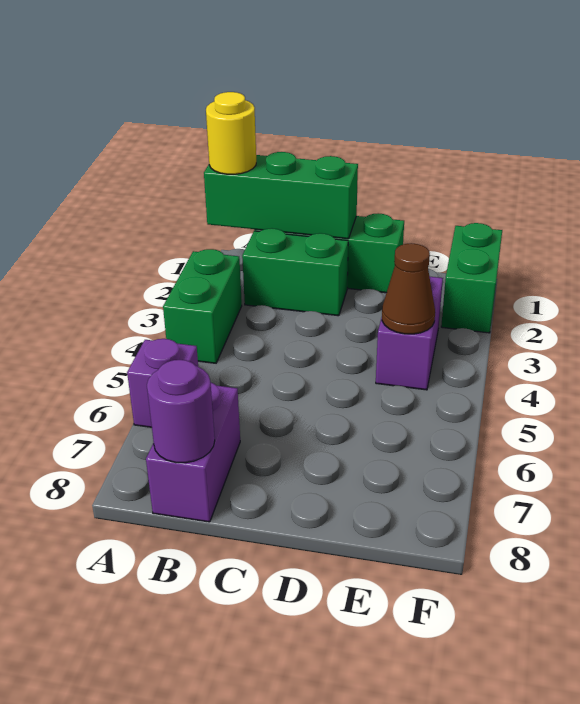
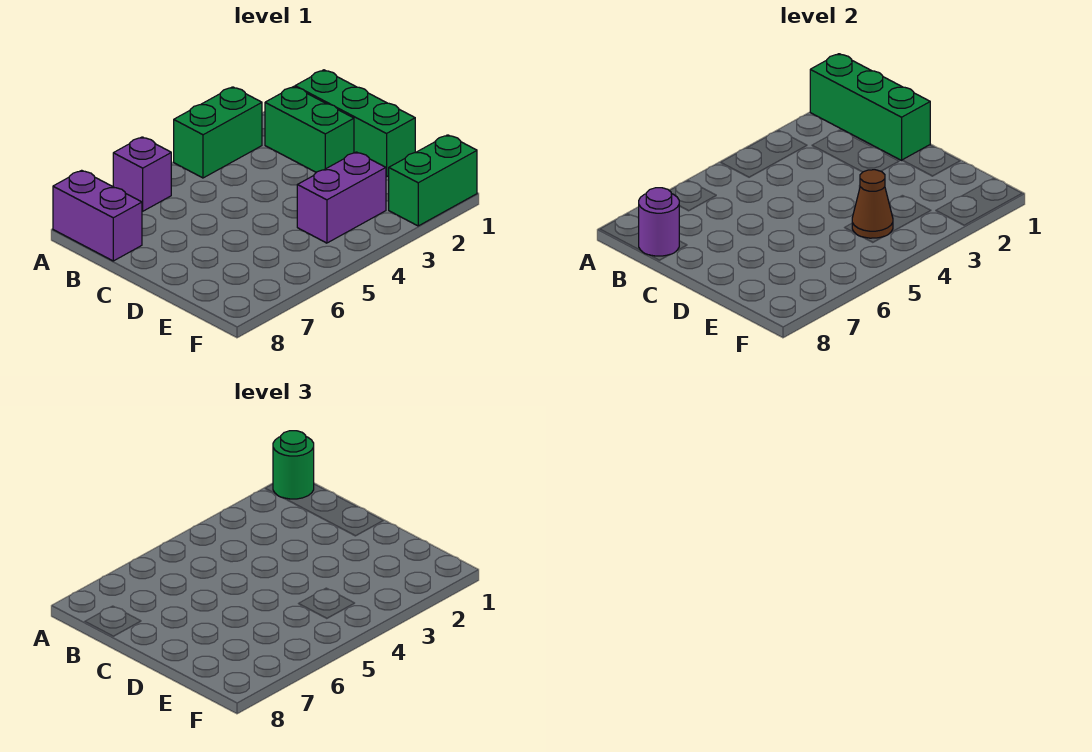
yellow 1x1 round brick [206,92,256,174] -> green 1x1 round brick [273,431,314,499]
purple 1x2 brick [146,383,240,522] -> purple 1x2 brick turned to [53,170,142,261]

